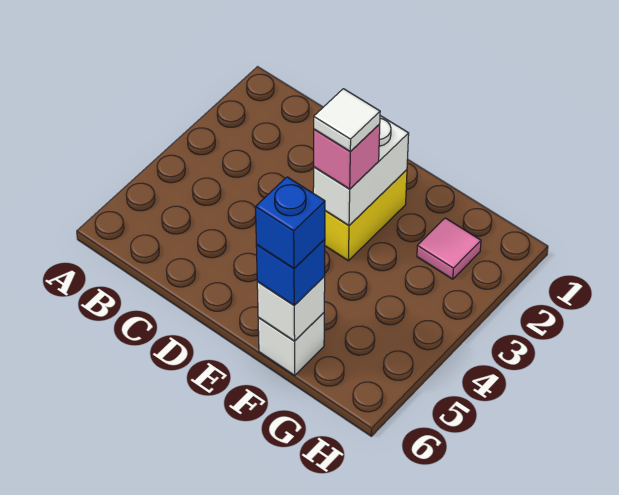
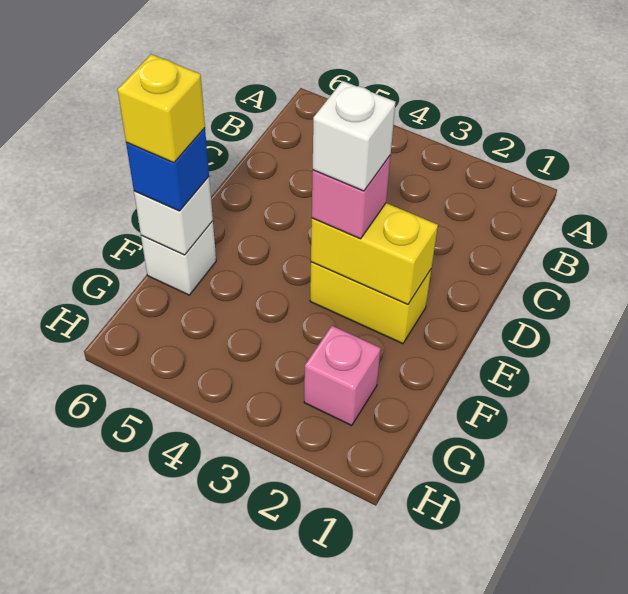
white 1x2 brick [313,116,409,225] -> yellow 1x2 brick [311,203,438,304]
white 1x1 tile [314,89,380,152] -> white 1x1 brick [313,81,395,191]
blue 1x1 brick [256,177,325,269] -> yellow 1x1 brick [118,54,205,163]
pink 1x1 tile [417,218,481,279] -> pink 1x1 brick [304,326,381,425]

